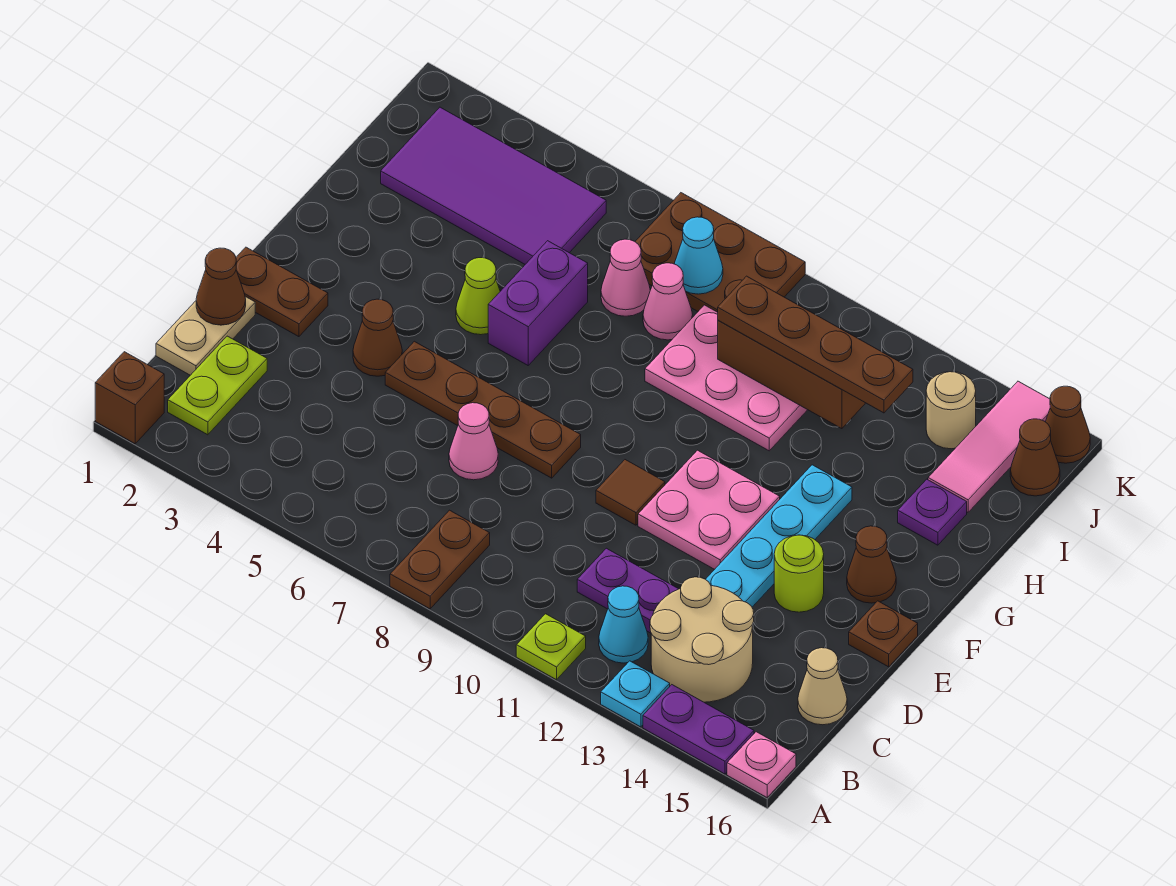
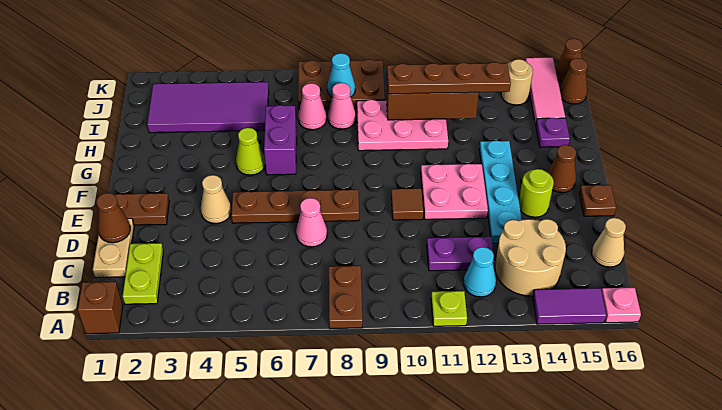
cyan 1x1 plate [601,661,670,727] -> none
purple 1x2 plate [643,685,754,774] -> purple 1x2 tile [533,288,606,324]
brown 1x1 cone [353,299,402,376] -> tan 1x1 cone [201,175,232,224]

